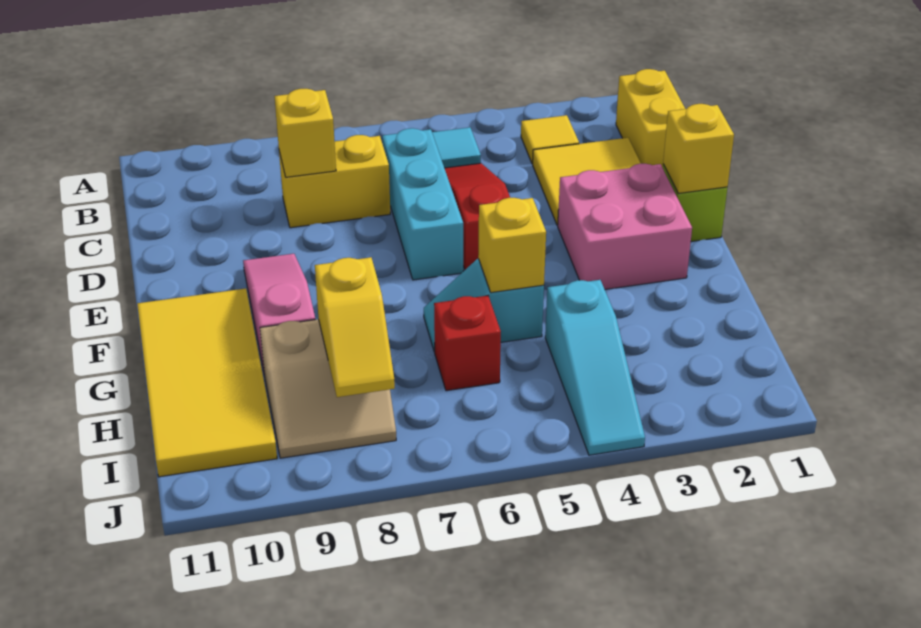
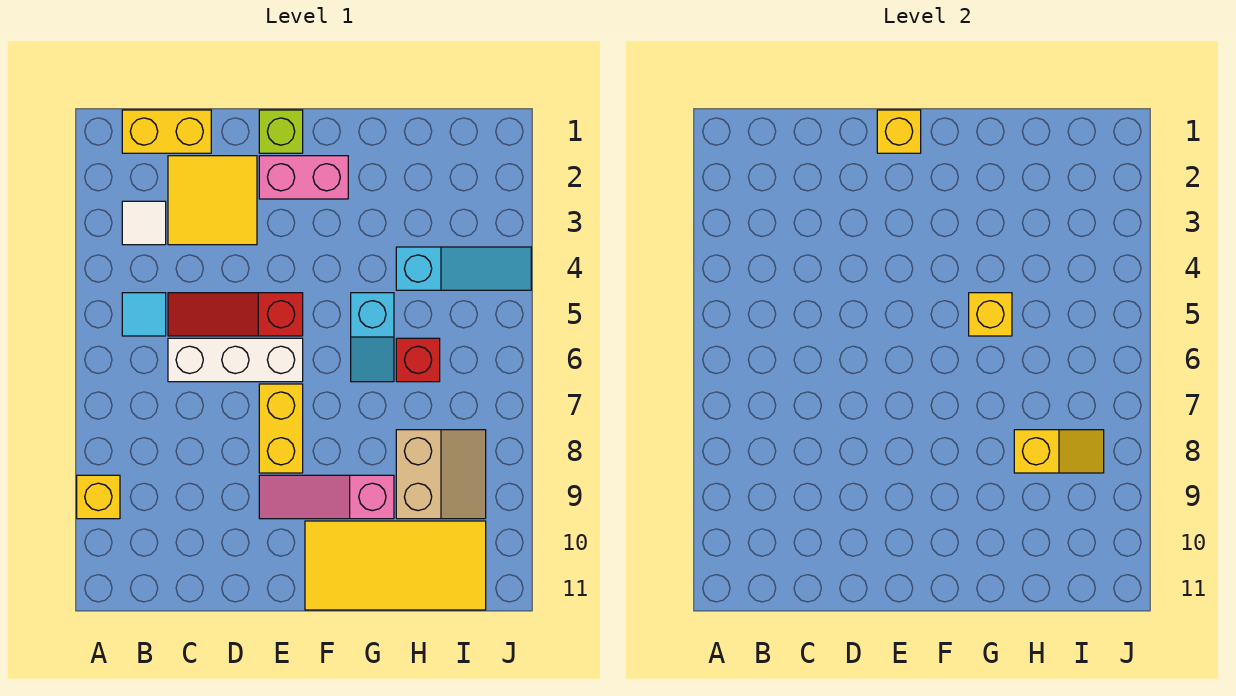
yellow 1x1 tile [521,115,579,164] -> white 1x1 tile [122,201,166,245]
cyan 1x3 brick [382,128,463,280] -> white 1x3 brick [168,338,303,382]
yellow 1x2 brick [279,135,390,228] -> yellow 1x2 brick moved to [259,384,303,473]
yellow 1x1 brick [274,89,336,177] -> yellow 1x1 brick moved to [77,475,120,519]
pink 2x2 brick [558,164,692,289] -> pink 1x2 brick [259,156,348,199]

